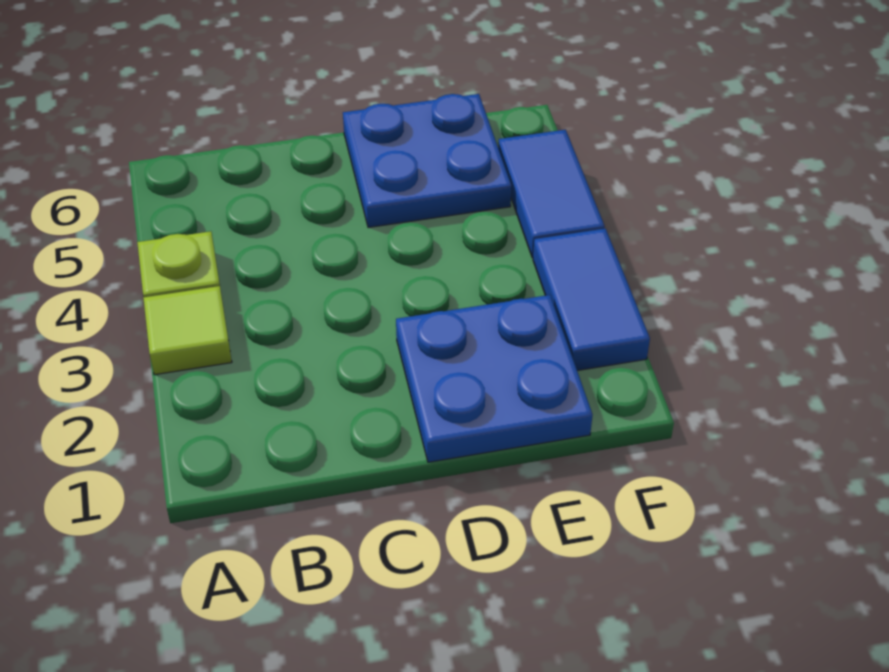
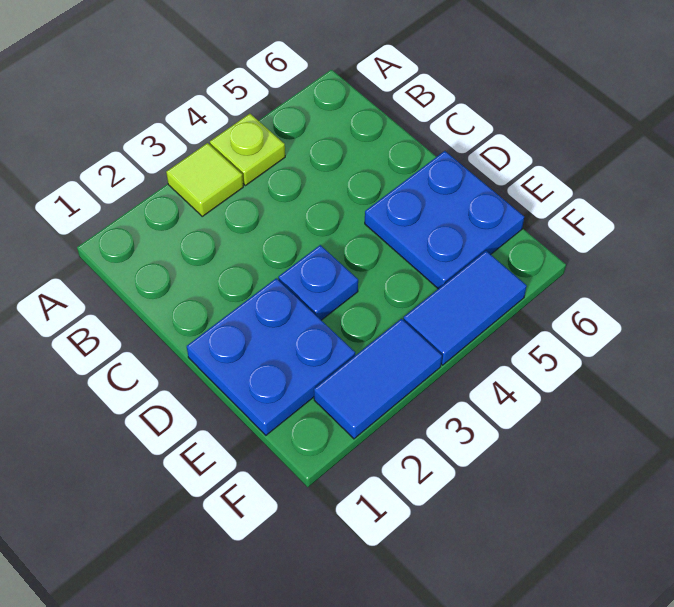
none -> blue 1x1 plate [278,245,358,320]

